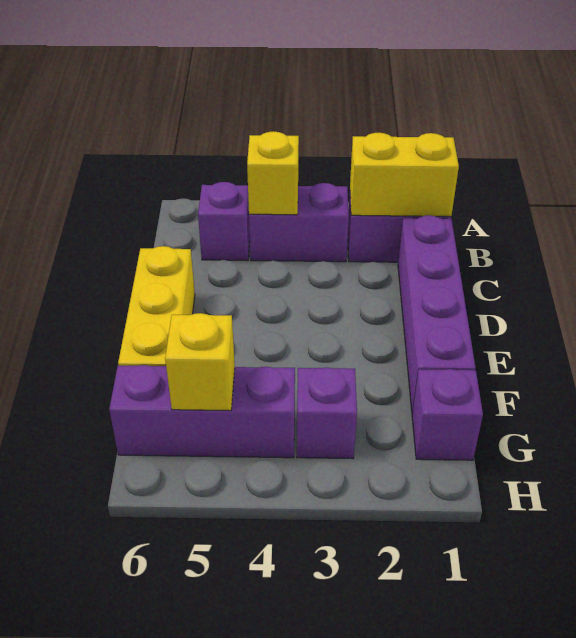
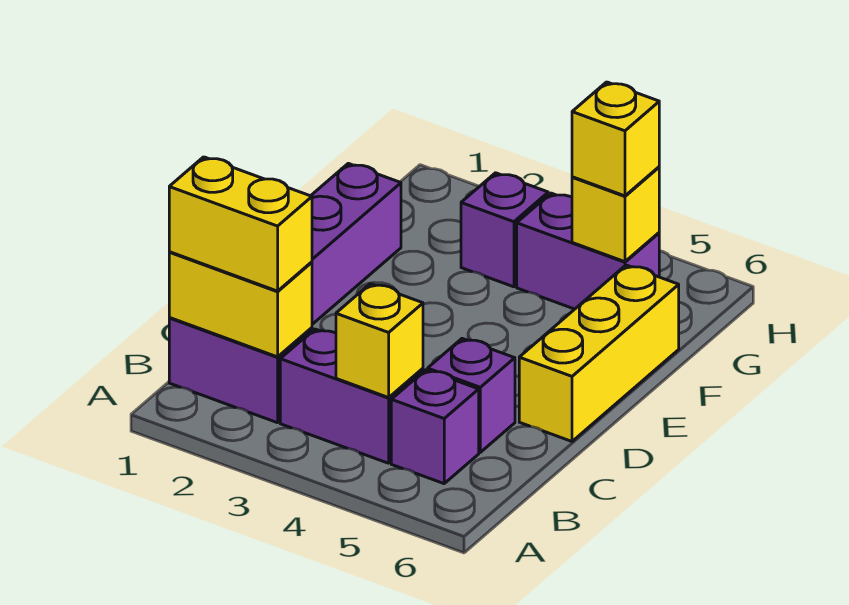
none -> yellow 1x2 brick [169,157,312,291]
purple 1x1 brick [412,369,483,460] -> purple 1x1 brick moved to [428,339,515,452]
purple 1x3 brick [109,365,295,458] -> purple 1x2 brick [517,193,659,309]
none -> yellow 1x1 brick [572,82,659,196]

